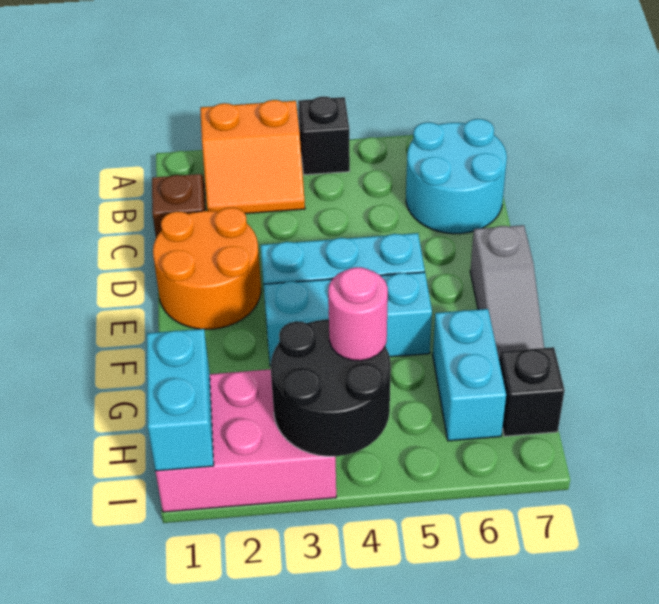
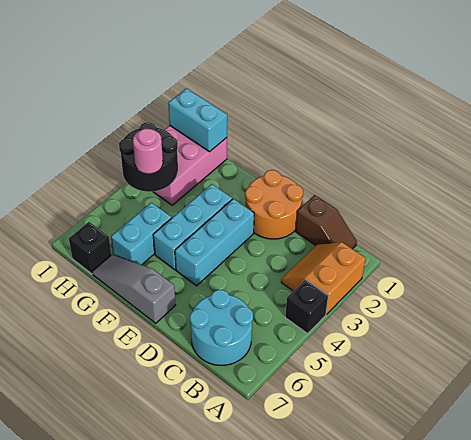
cyan 1x2 brick [433,309,506,441] -> cyan 1x2 brick turned to [111,203,172,265]

